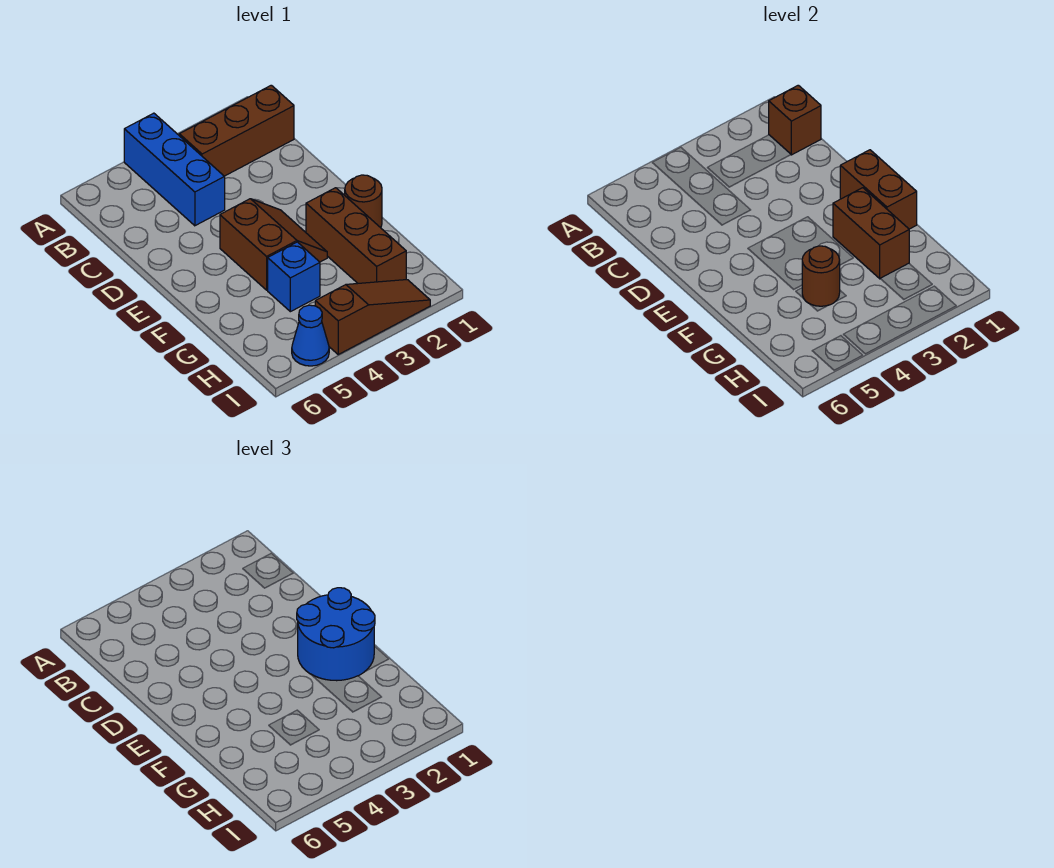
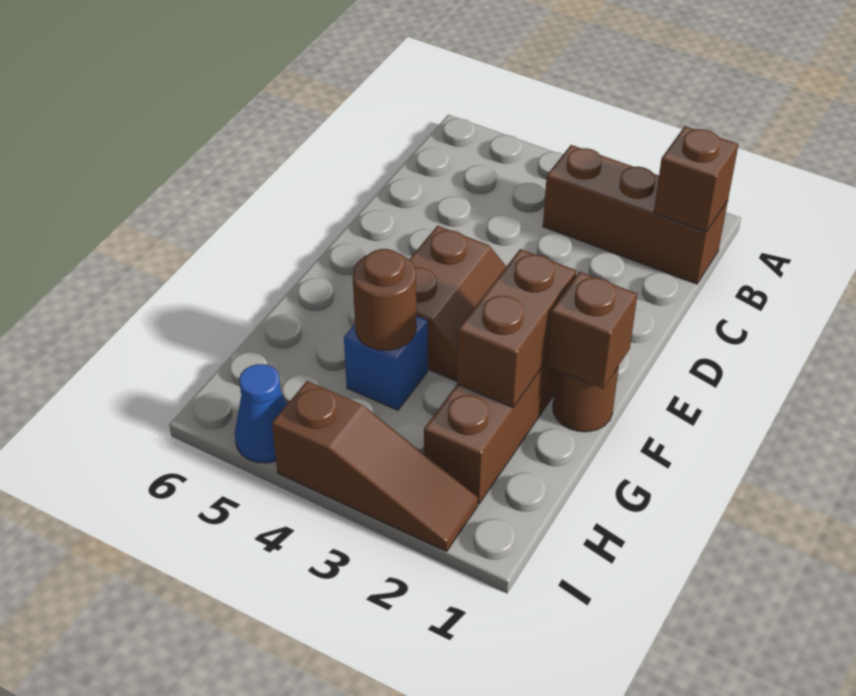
blue 1x3 brick [124,113,225,226] -> none
brown 1x2 brick [840,150,917,229] -> brown 1x1 brick [547,272,638,389]
blue 2x2 round brick [297,588,375,681] -> none

